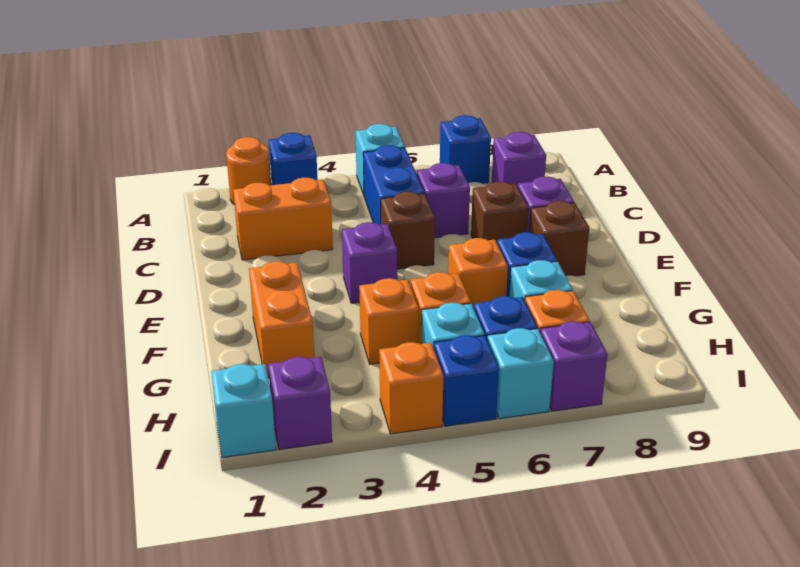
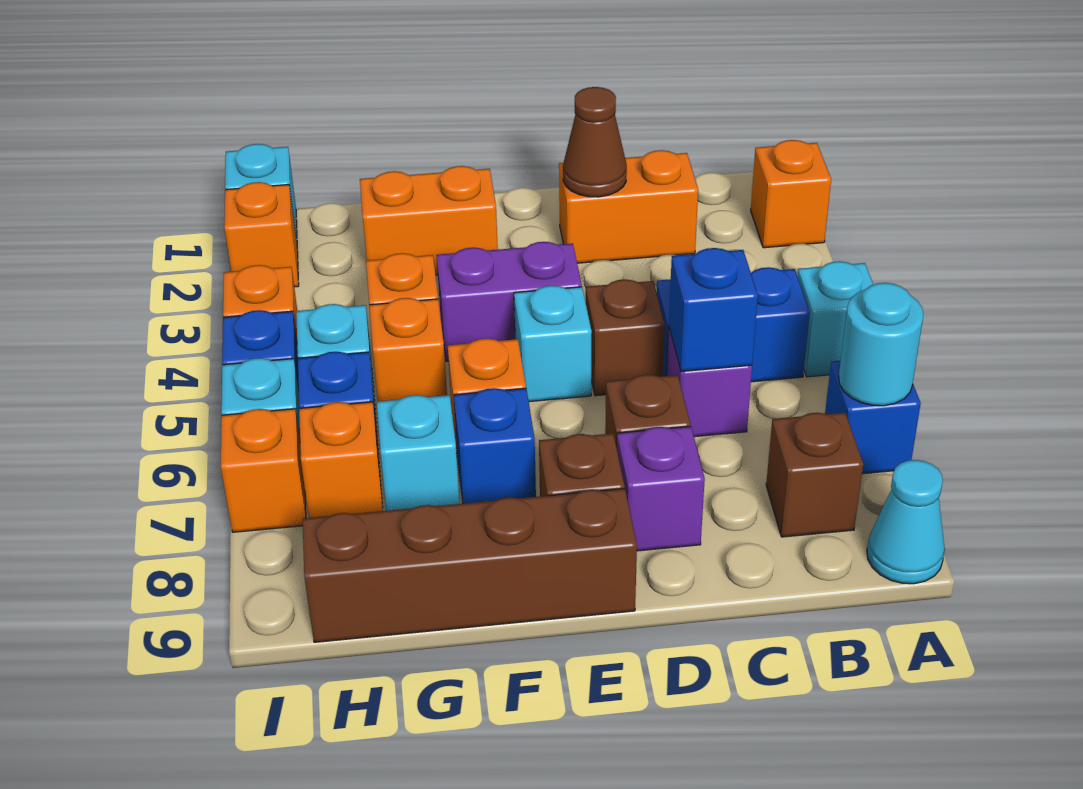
orange 1x1 round brick [226,137,271,205] -> orange 1x1 brick [751,140,831,248]
blue 1x1 brick [269,133,318,185] -> blue 1x1 brick moved to [669,248,758,372]
none -> cyan 1x1 round brick [839,283,923,406]
none -> cyan 1x1 cone [867,460,945,584]
purple 1x1 brick [492,132,546,186] -> brown 1x1 brick [766,413,863,537]
orange 1x2 brick [233,178,333,260] -> orange 1x2 brick turned to [559,150,698,263]
none -> brown 1x1 cone [563,87,627,197]
purple 1x1 brick [342,222,397,303] -> purple 1x2 brick [437,242,582,362]
none -> cyan 1x1 brick [514,286,592,402]
none -> brown 1x4 brick [303,489,637,642]
purple 1x1 brick [268,357,332,449] -> orange 1x1 brick [224,182,299,287]
purple 1x1 brick [540,321,608,411] -> orange 1x1 brick [221,409,306,532]

